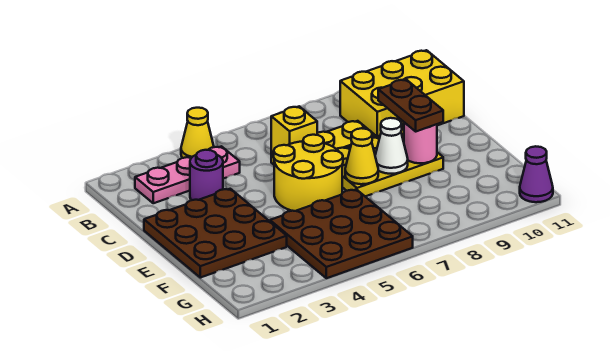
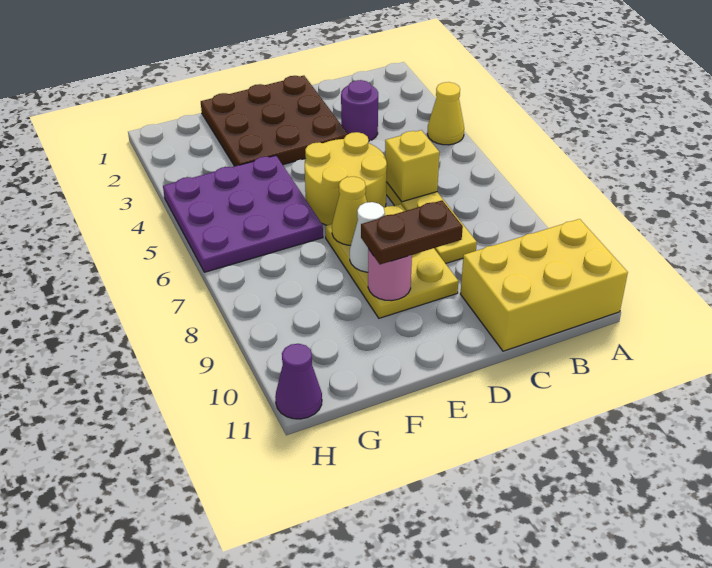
pink 1x3 plate [135,146,240,203] -> none
yellow 2x3 brick [340,50,464,137] -> yellow 2x3 brick turned to [460,219,628,351]
brown 3x3 plate [270,189,413,278] -> purple 3x3 plate [163,155,323,272]

